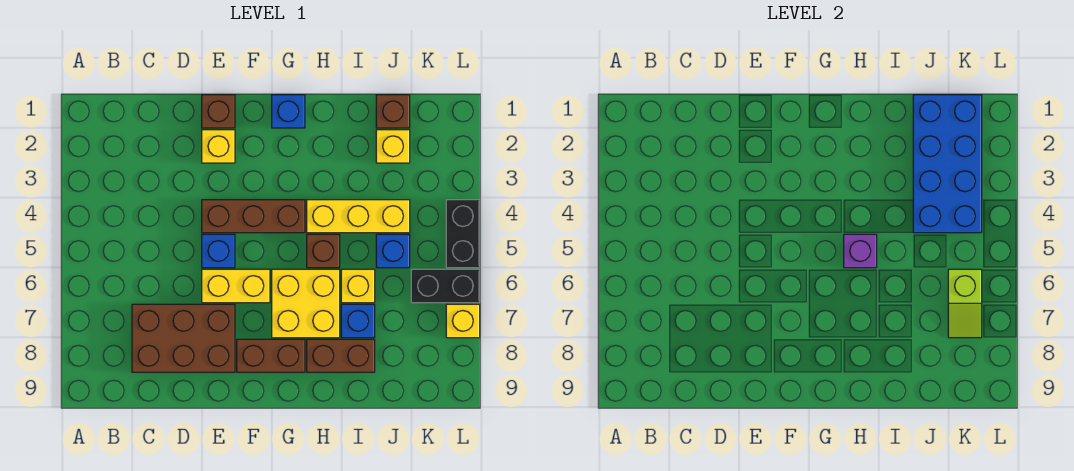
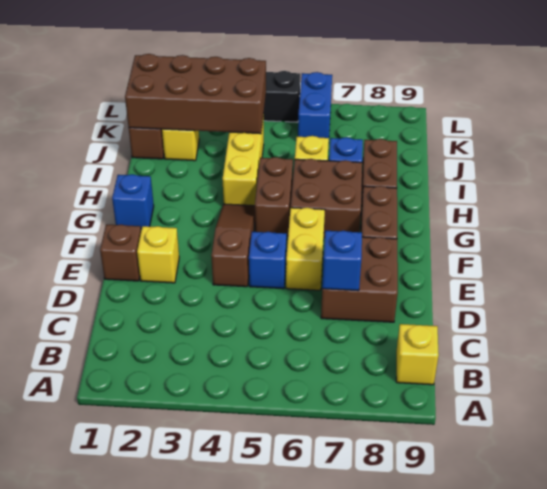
brown 2x3 brick [132,304,235,372] -> brown 2x2 brick [321,237,398,322]
brown 1x3 brick [202,200,305,233] -> brown 1x3 slope [211,204,255,287]
yellow 2x2 brick [272,269,340,338] -> brown 2x2 brick [291,159,362,238]
brown 1x1 brick [307,234,340,268] -> brown 1x2 brick [255,157,293,236]
purple 1x1 brick [844,234,877,268] -> none
blue 2x4 brick [913,95,982,233] -> brown 2x4 brick [125,54,266,134]
blue 1x1 brick [376,234,410,268] -> blue 1x1 brick moved to [322,231,362,291]
black 1x2 brick [411,269,480,303] -> blue 1x2 brick [298,72,332,138]
lime 1x2 slope [948,269,982,338] -> none
yellow 1x1 brick [446,304,480,338] -> yellow 1x1 brick moved to [396,324,439,385]

